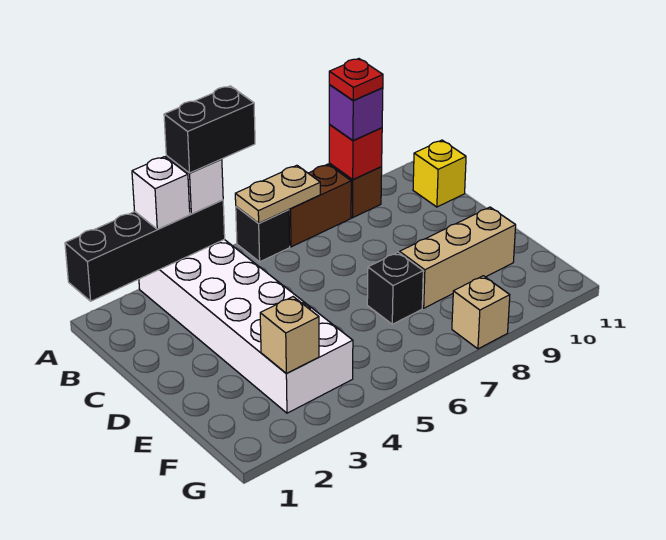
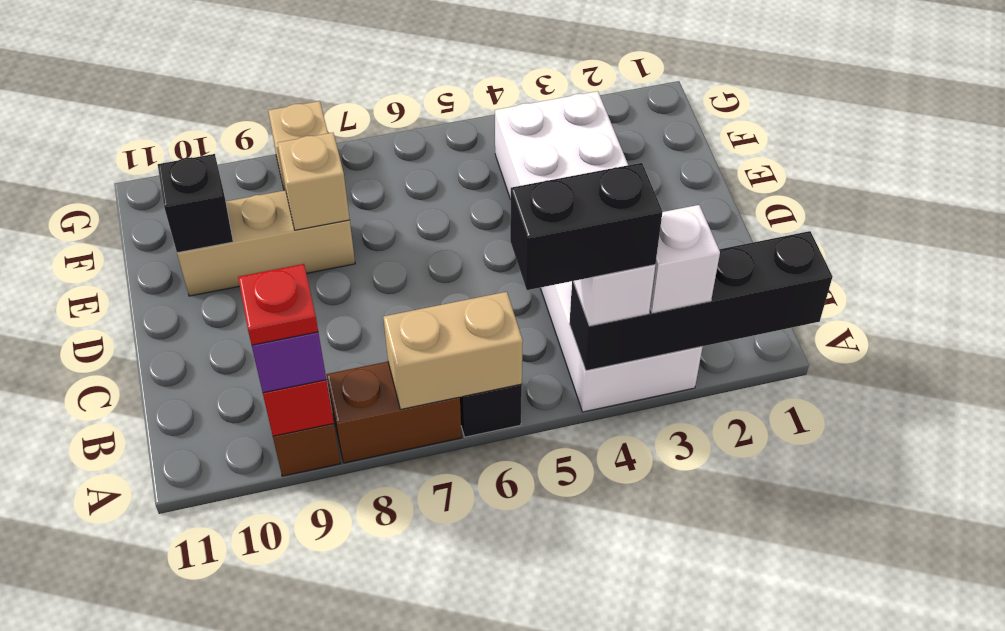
tan 1x2 plate [235,165,320,223] -> tan 1x2 brick [383,292,523,409]
yellow 1x1 brick [413,140,466,207] -> none
black 1x1 brick [367,252,423,324] -> black 1x1 brick moved to [158,154,233,253]
tan 1x1 brick [260,297,319,373] -> tan 1x1 brick moved to [278,133,350,230]

